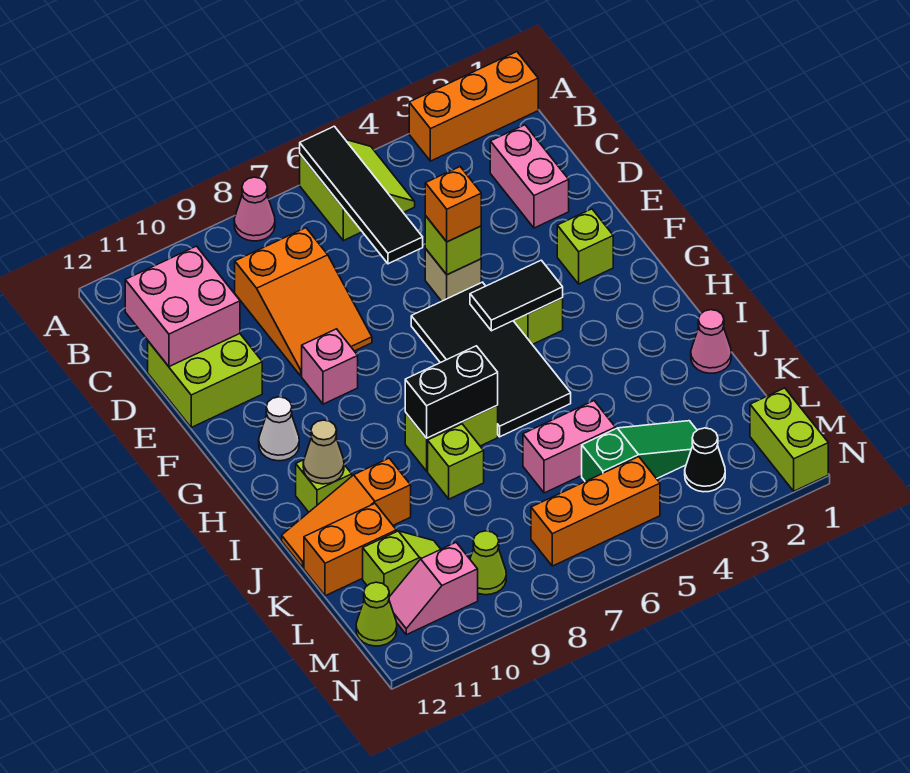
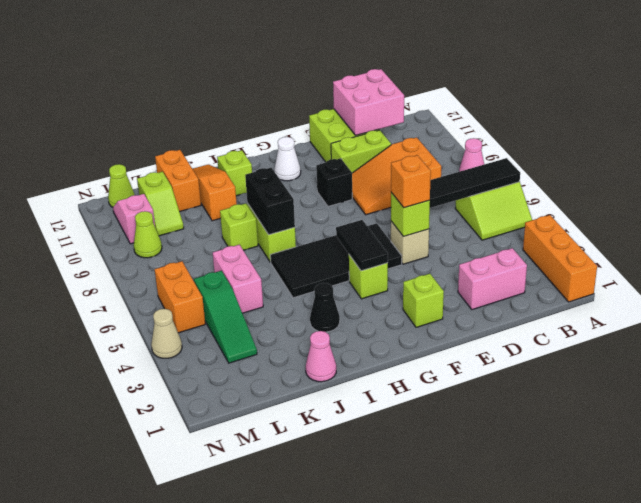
pink 1x1 brick [302,329,358,404] -> black 1x1 brick [316,158,352,206]
tan 1x1 cone [303,420,344,484] -> tan 1x1 cone moved to [151,309,182,358]
lime 1x2 brick [750,388,828,491] -> lime 1x2 brick moved to [331,130,391,173]
black 1x1 cone [685,428,725,492] -> black 1x1 cone moved to [310,283,340,332]
orange 1x3 brick [531,457,660,566] -> orange 1x2 brick [155,261,205,333]

